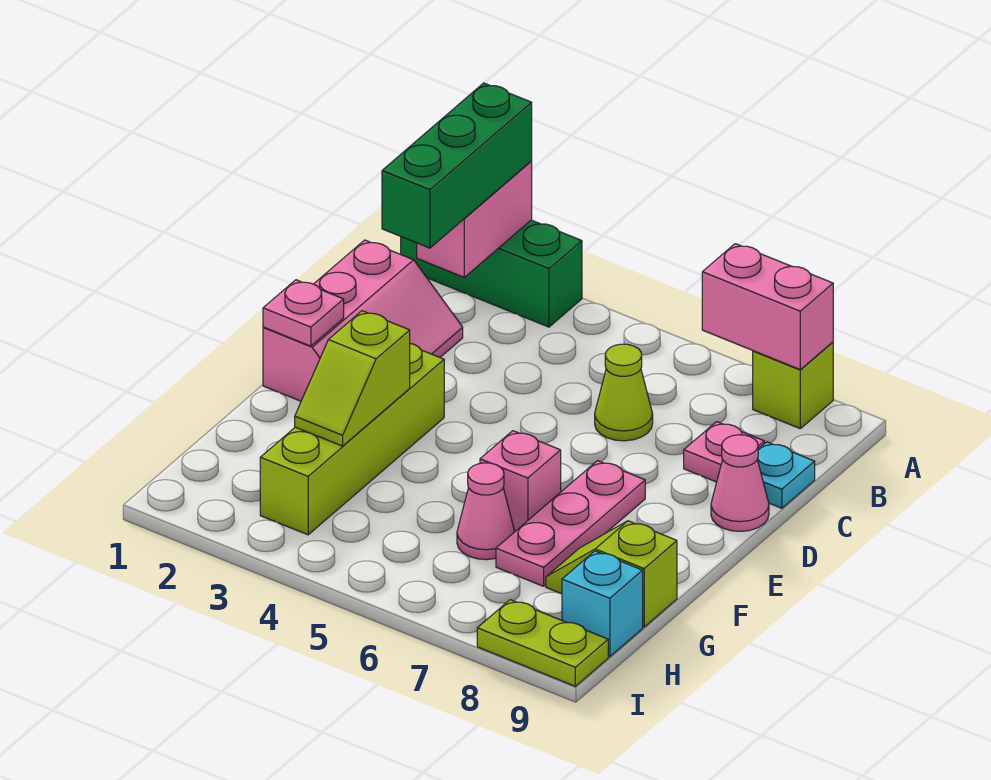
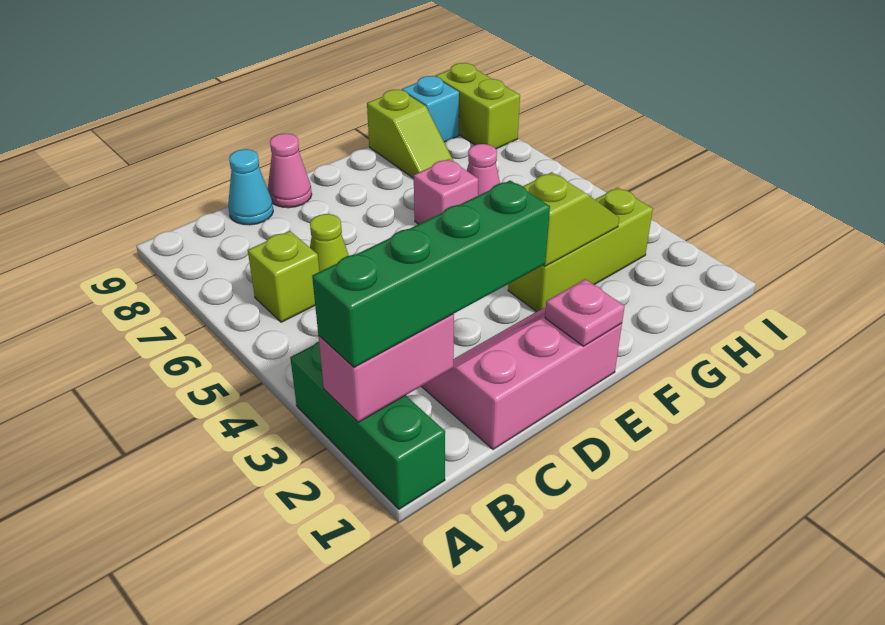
green 1x3 brick [382,83,532,248] -> green 1x4 brick [312,180,550,368]
pink 1x2 brick [702,244,833,369] -> none
lime 1x1 brick [753,342,833,428] -> lime 1x1 brick moved to [248,231,319,322]
pink 1x1 plate [684,422,764,482] -> none
cyan 1x1 plate [757,442,815,508] -> cyan 1x1 cone [228,149,273,225]
lime 1x4 brick [260,343,444,535] -> lime 1x3 brick [508,188,653,312]
pink 1x3 plate [496,461,645,586] -> none
lime 1x2 plate [477,600,608,686] -> lime 1x2 brick [435,63,520,149]

